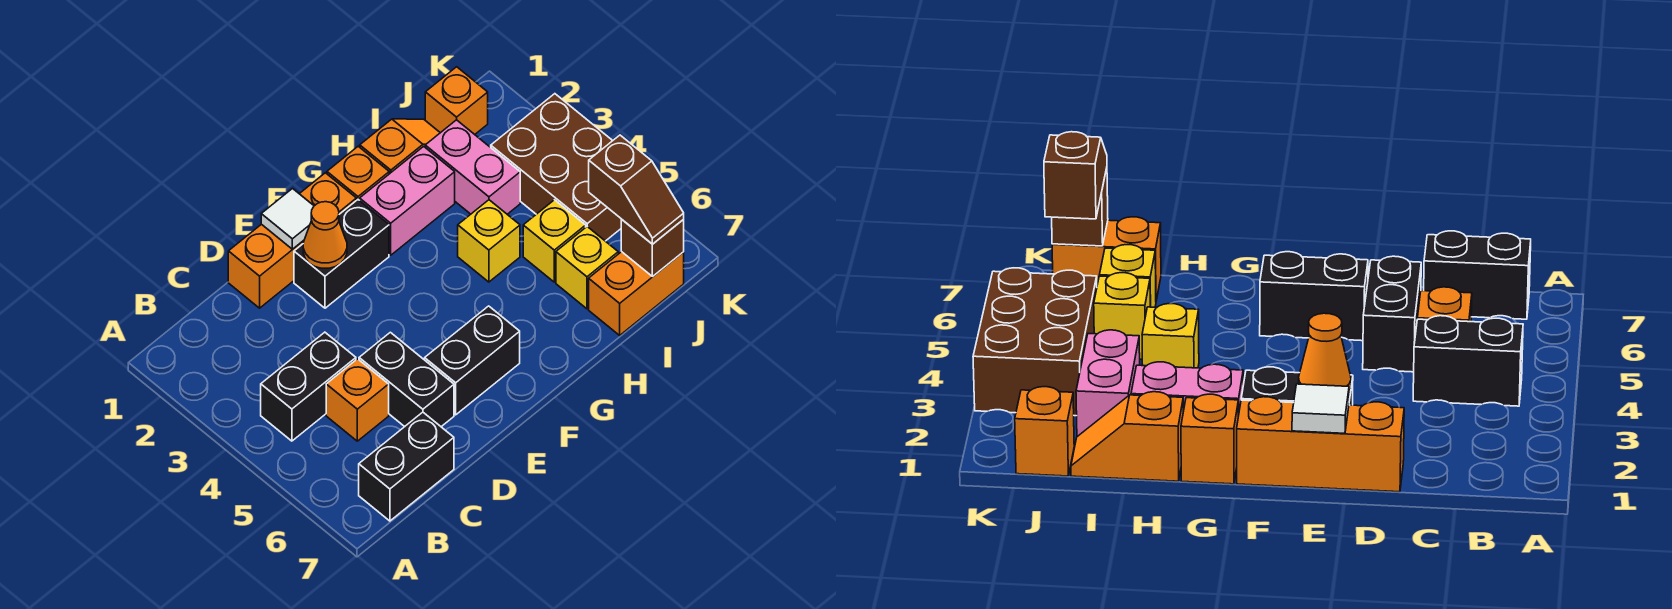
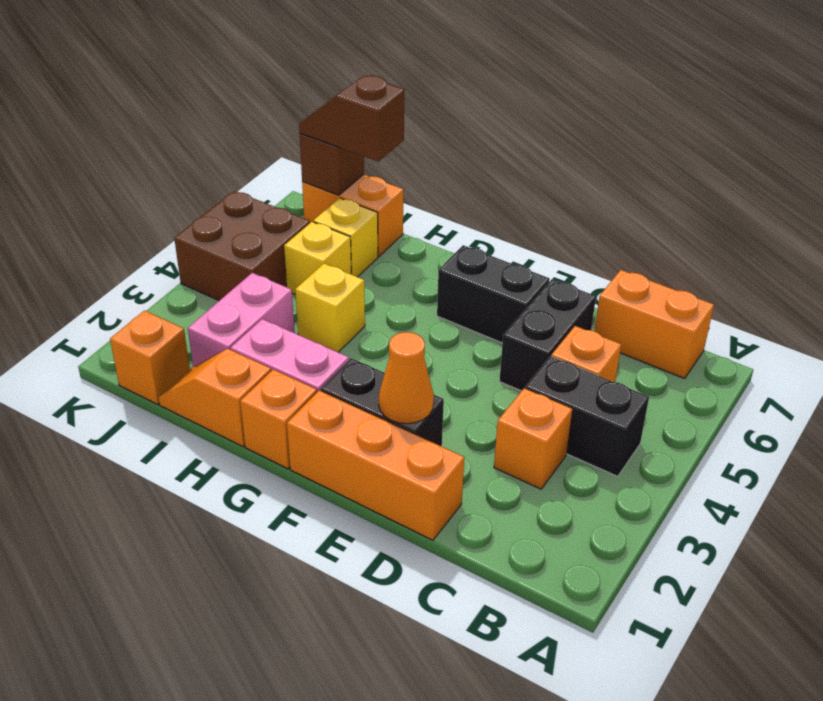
black 1x2 brick [359,412,454,521] -> orange 1x2 brick [594,270,714,378]
none -> orange 1x1 brick [494,388,572,489]
white 1x1 tile [261,189,314,249] -> none
brown 2x3 brick [491,94,621,241] -> brown 2x2 brick [174,191,310,301]
brown 1x2 slope [589,135,684,244] -> brown 1x2 slope turned to [299,76,404,162]

